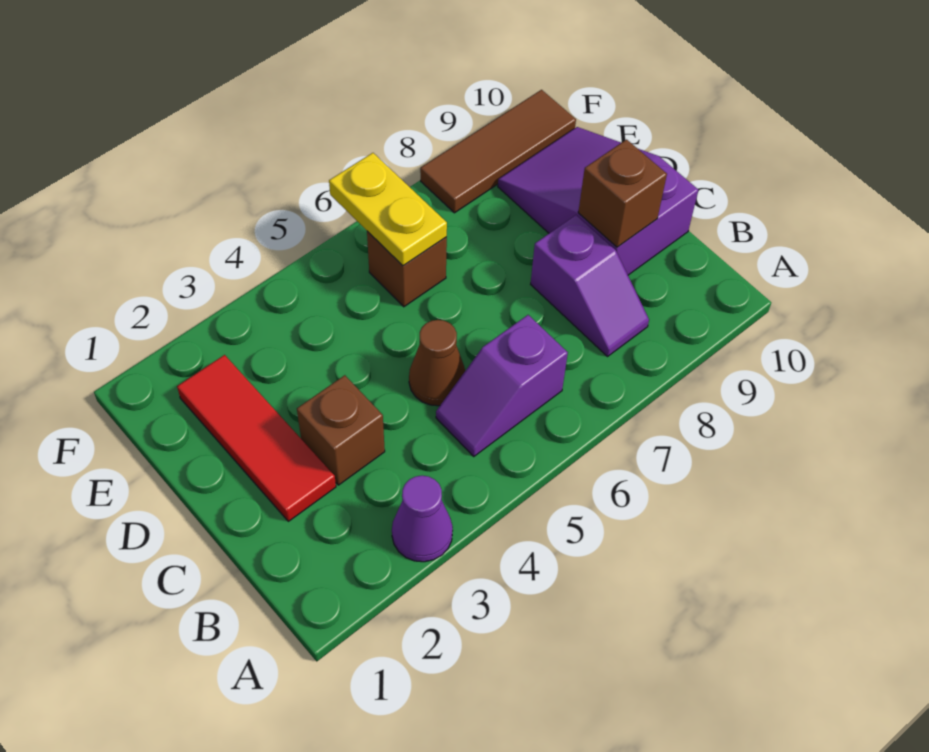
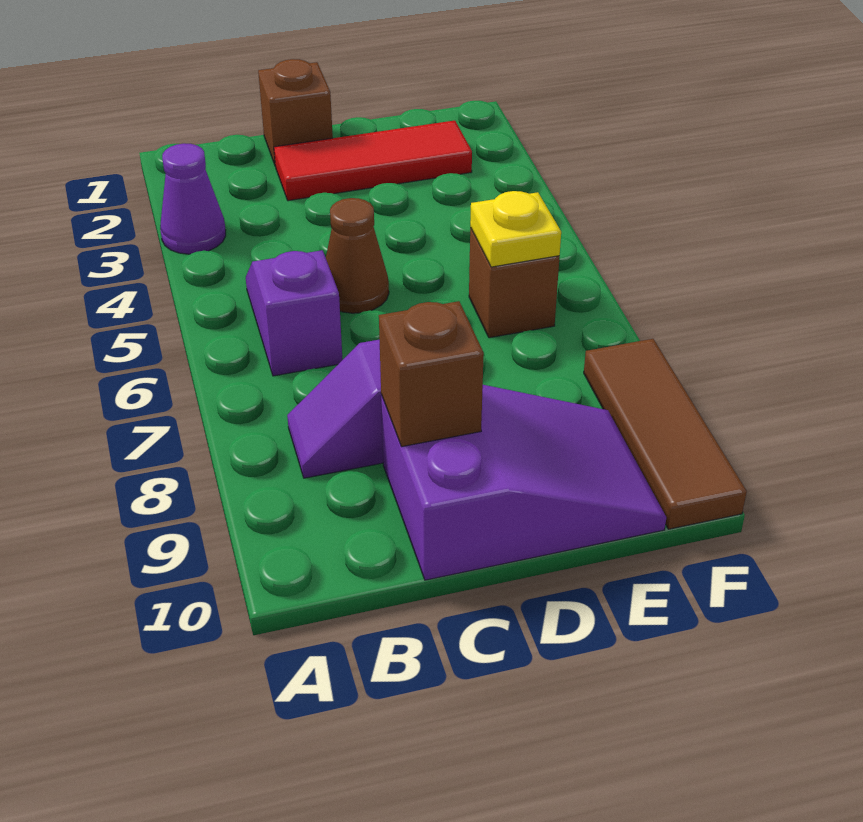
brown 1x1 brick [297,375,385,485] -> brown 1x1 brick moved to [258,59,333,165]
yellow 1x2 plate [329,153,447,266] -> yellow 1x1 plate [470,191,561,267]

